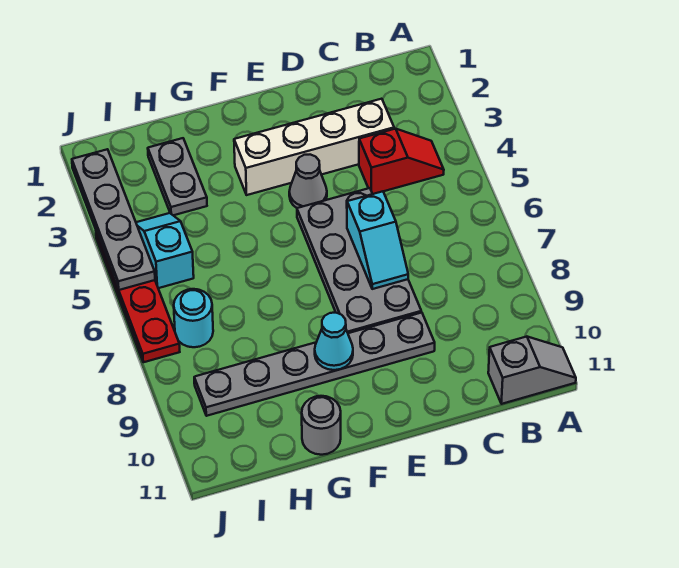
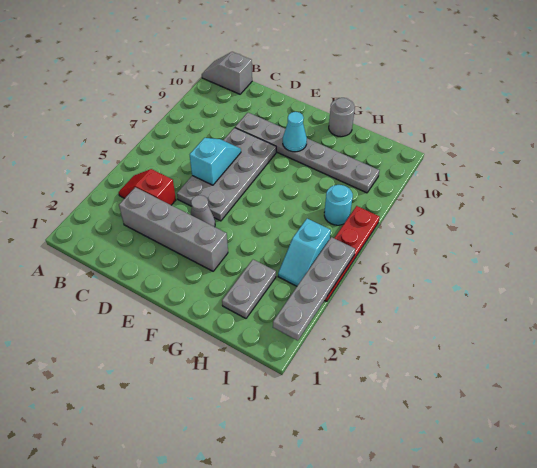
white 1x4 brick [234,99,394,195] -> grey 1x4 brick [119,187,228,271]

